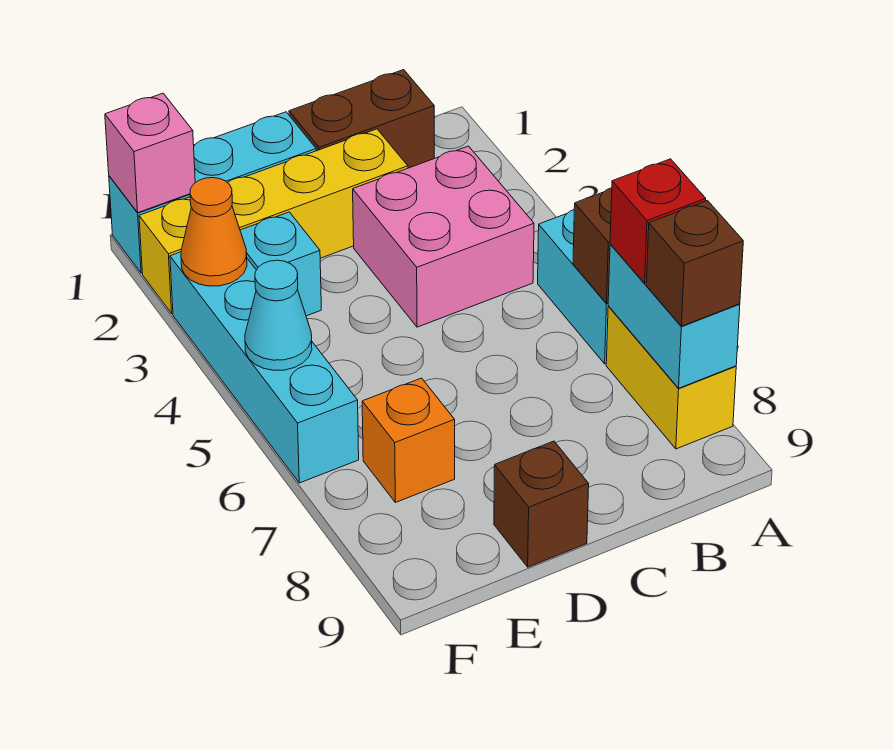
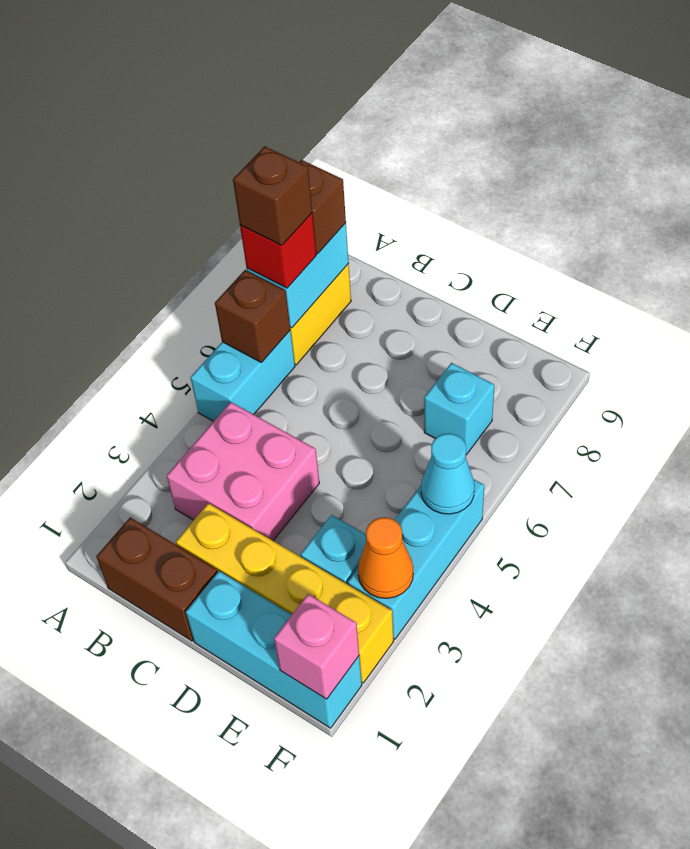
brown 1x1 brick [494,441,589,567] -> brown 1x1 brick moved to [233,146,312,245]
orange 1x1 brick [362,378,455,503] -> cyan 1x1 brick [424,363,494,455]
cyan 1x4 brick [170,252,359,483] -> cyan 1x3 brick [348,479,484,639]

